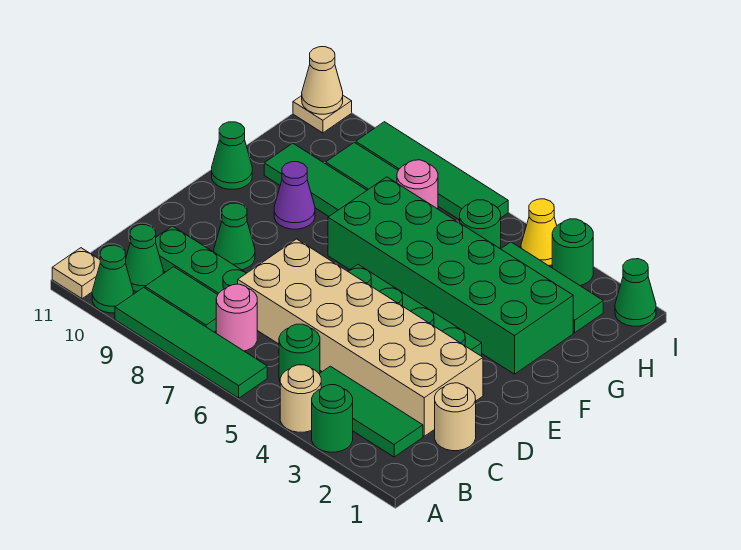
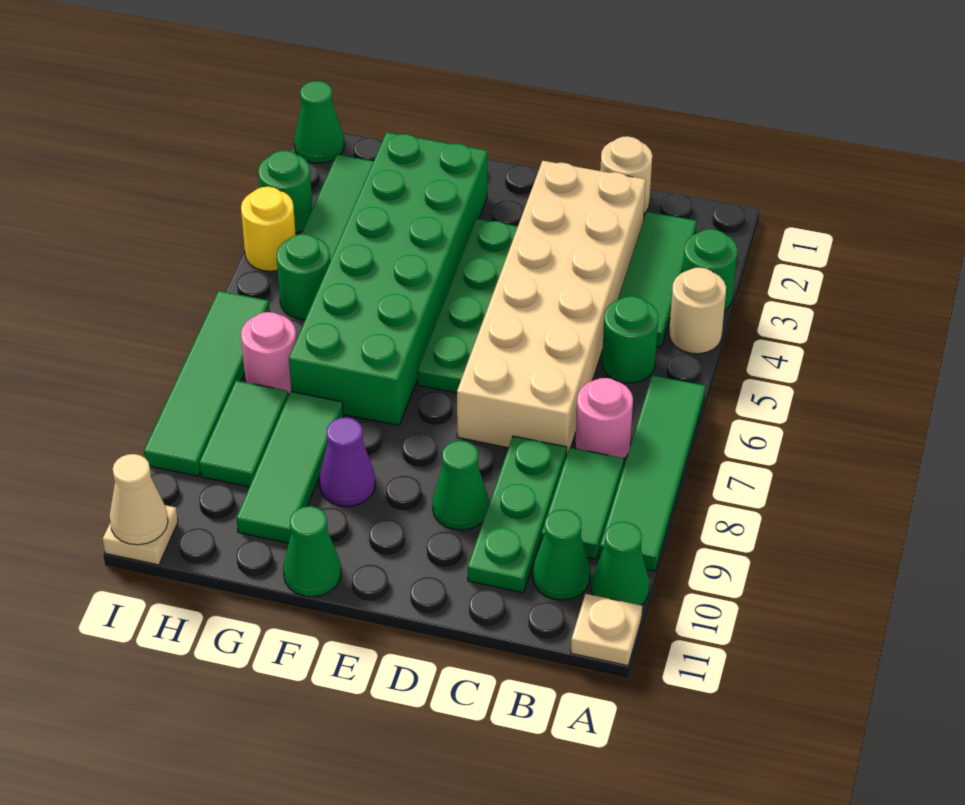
yellow 1x1 cone [521,199,557,266] -> yellow 1x1 round brick [241,187,296,271]

